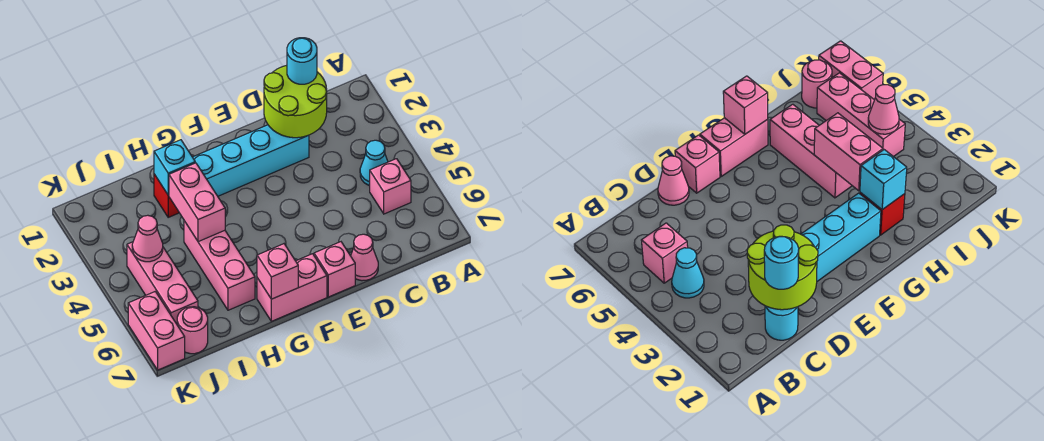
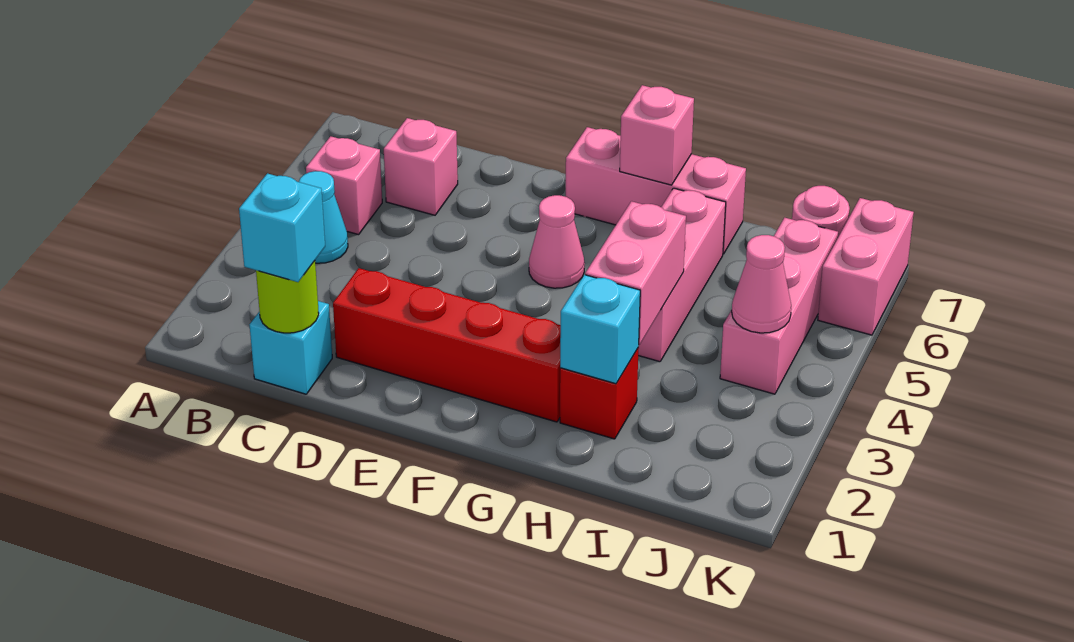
cyan 1x1 round brick [765,306,798,340] -> cyan 1x1 brick [250,301,332,394]
lime 2x2 round brick [264,65,327,138] -> lime 1x1 round brick [256,261,319,333]
cyan 1x1 round brick [287,38,317,84] -> cyan 1x1 brick [239,173,325,282]
cyan 1x4 brick [193,125,309,196] -> red 1x4 brick [333,268,561,422]
pink 1x1 cone [351,234,378,281] -> pink 1x1 cone moved to [529,195,585,288]
pink 1x1 brick [314,242,355,297] -> pink 1x1 brick moved to [384,118,458,215]
pink 1x2 brick [257,254,327,321] -> pink 1x3 brick [566,127,746,254]

